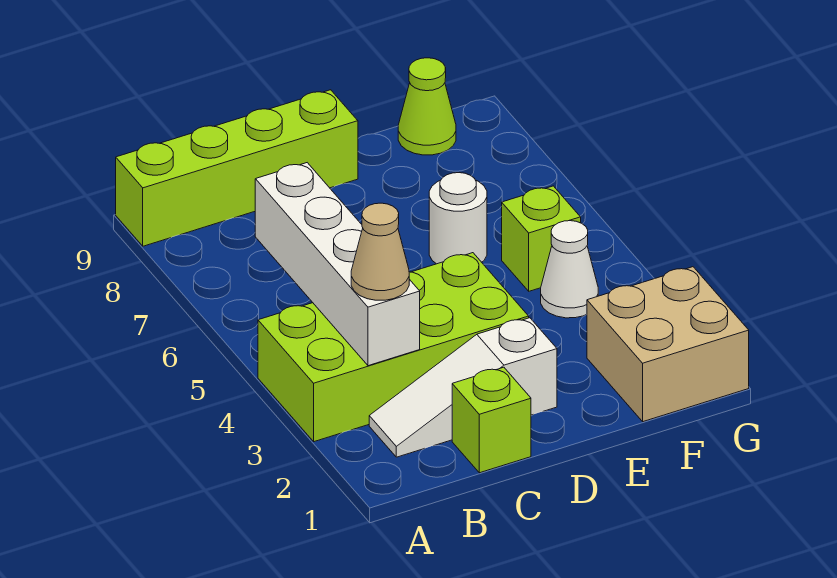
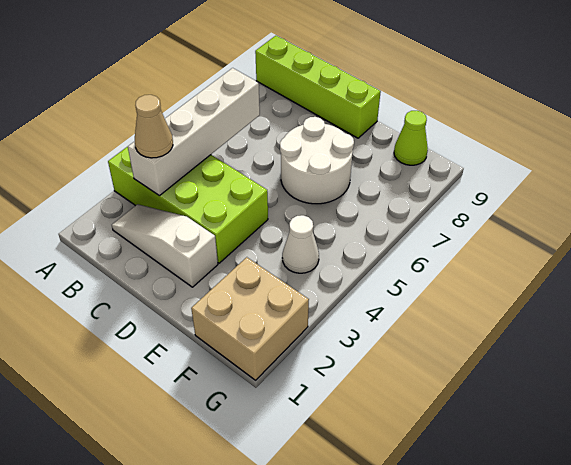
lime 1x1 brick [452,367,531,473] -> none
white 1x1 round brick [429,173,487,264] -> white 2x2 round brick [280,117,354,204]
lime 1x1 brick [502,186,581,291] -> none

